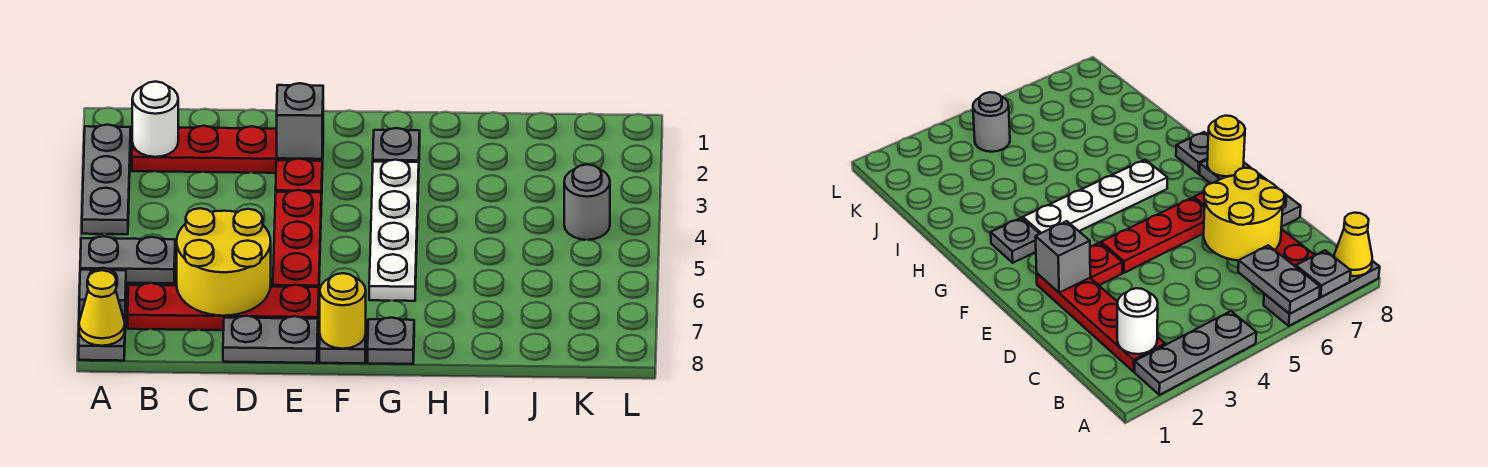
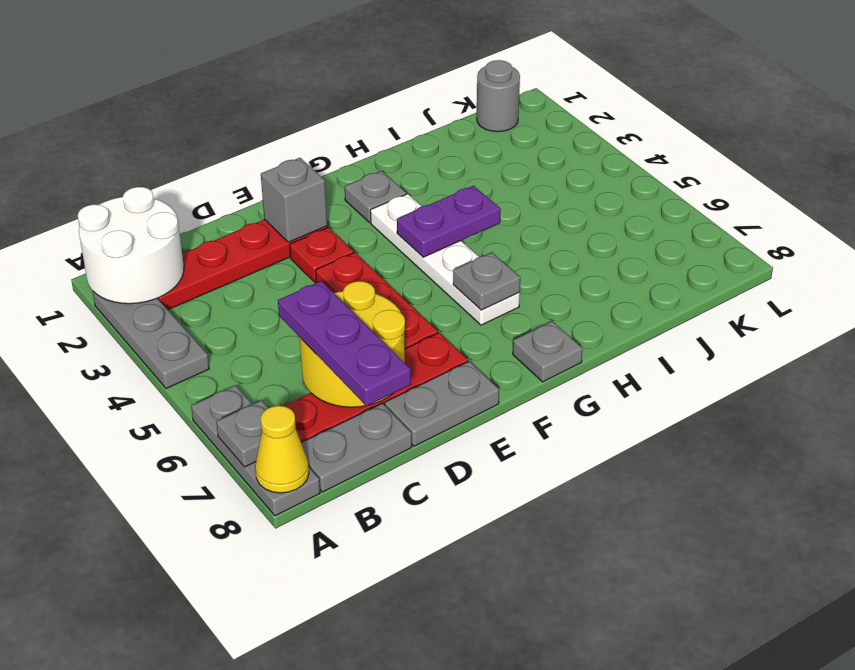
grey 1x2 plate [80,236,175,283] -> grey 1x2 plate moved to [301,403,412,492]
white 1x1 round brick [132,82,178,157] -> white 2x2 round brick [78,187,184,304]
none -> purple 1x3 plate [278,281,411,406]
grey 1x1 plate [319,335,366,363] -> grey 1x1 plate moved to [453,252,520,310]
yellow 1x1 round brick [320,273,366,349] -> none
none -> purple 1x2 plate [397,186,501,257]
grey 1x1 round brick [564,164,610,240] -> grey 1x1 round brick moved to [477,60,520,132]

